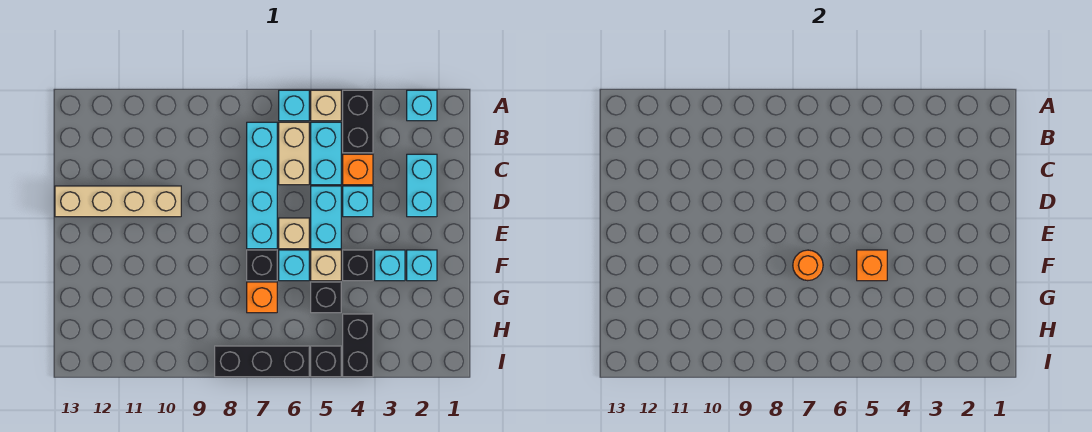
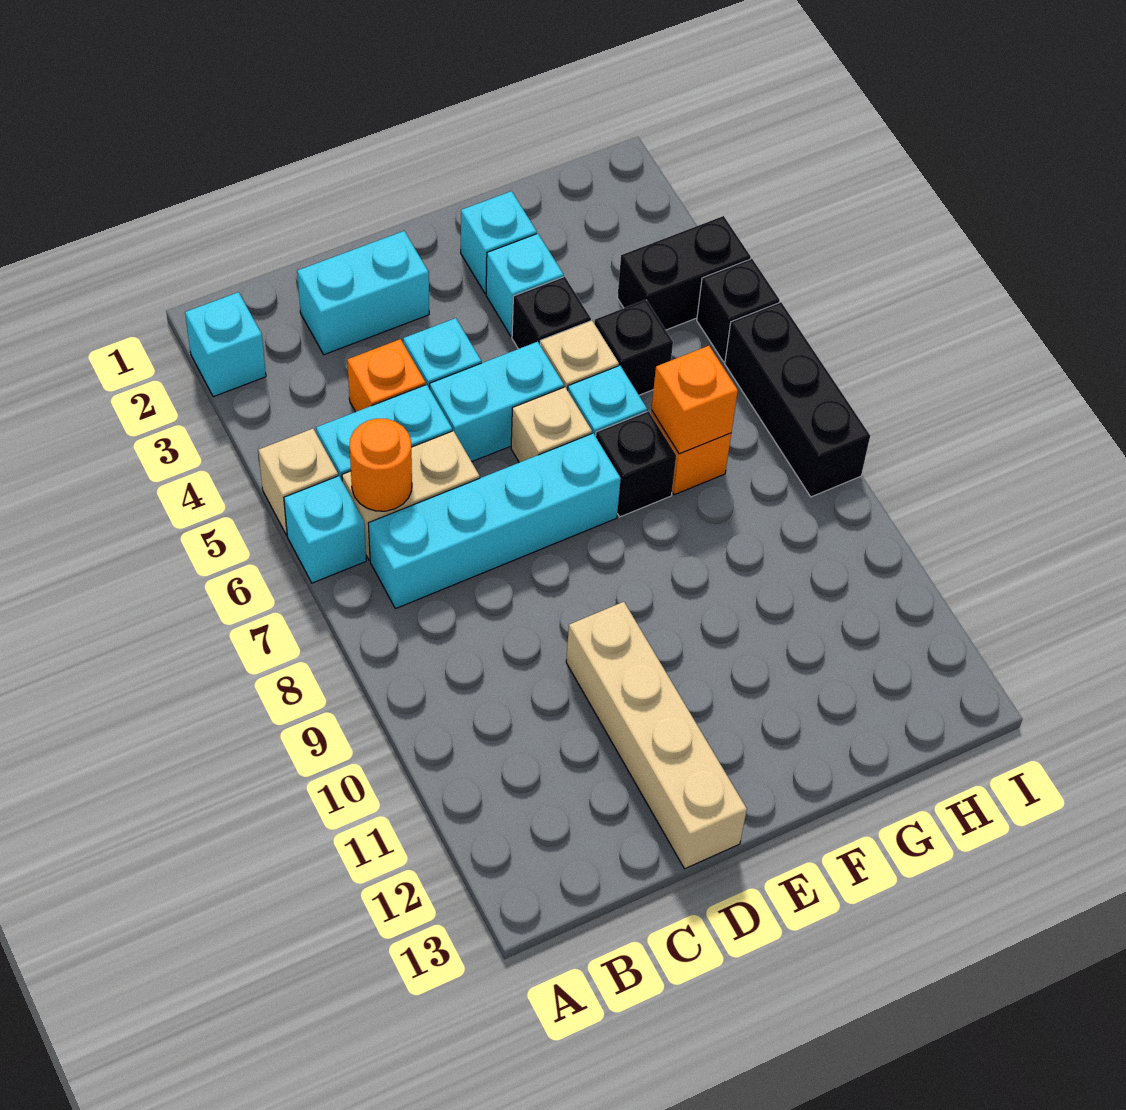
black 1x2 brick [343,90,373,153] -> none
orange 1x1 brick [857,250,887,281] -> orange 1x1 brick moved to [651,346,738,454]
orange 1x1 round brick [793,250,823,281] -> orange 1x1 round brick moved to [350,419,412,511]

